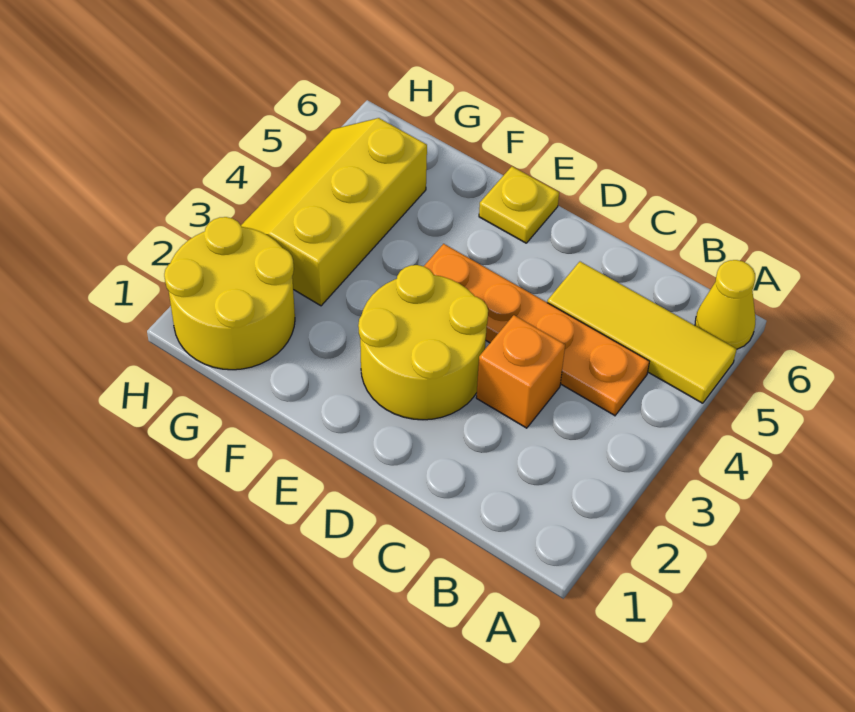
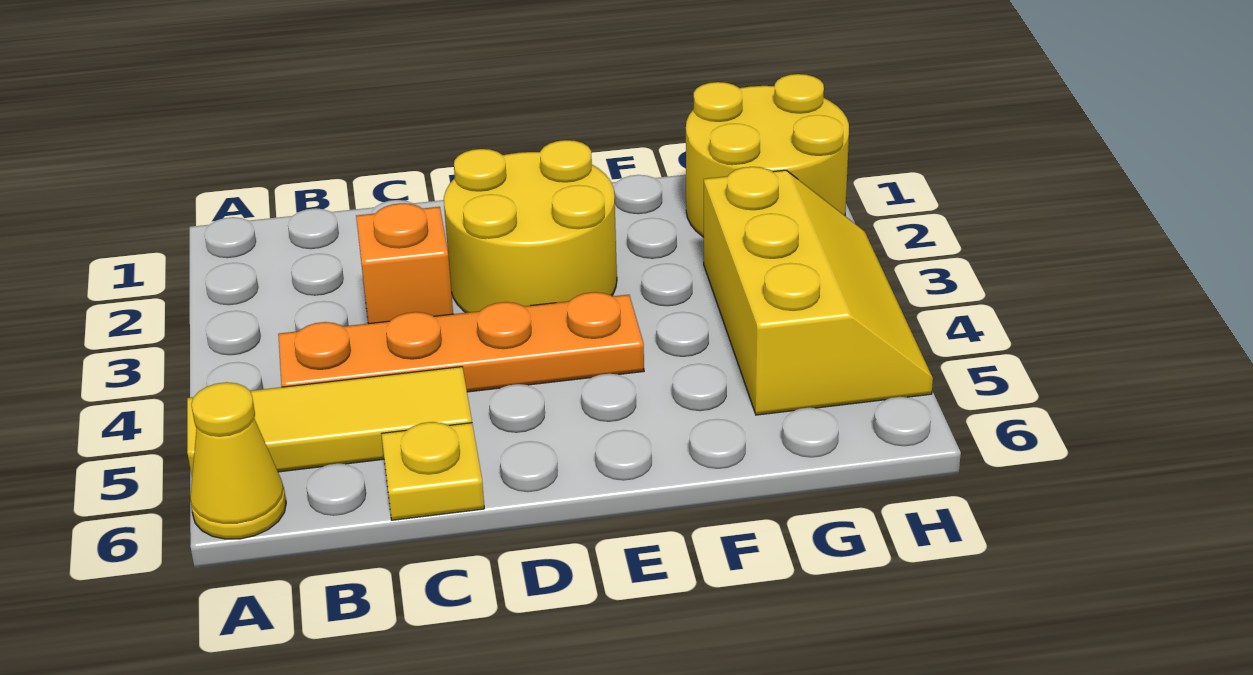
yellow 1x1 plate [479,167,559,243] -> yellow 1x1 plate moved to [382,422,484,520]

